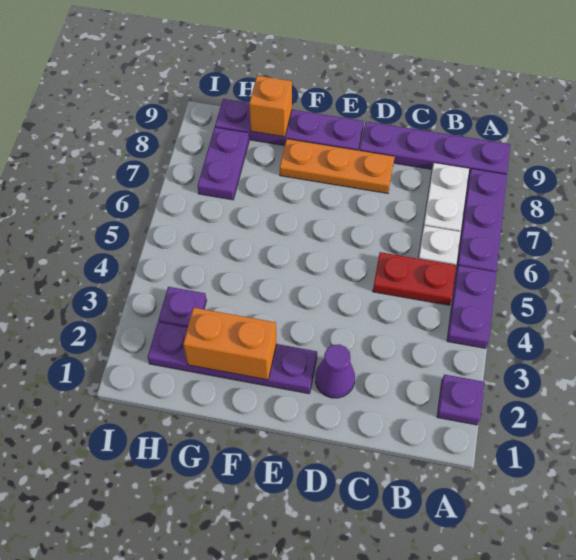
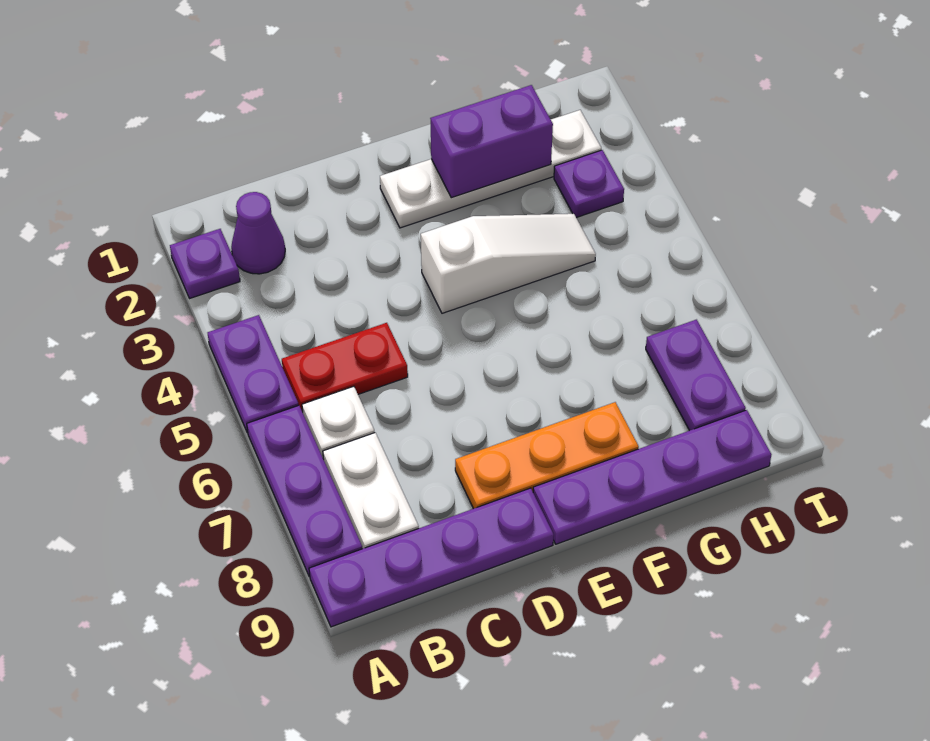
purple 1x1 cone [315,344,355,398] -> purple 1x1 cone moved to [231,192,285,274]
purple 1x4 plate [147,322,317,394] -> white 1x4 plate [380,110,601,228]
none -> white 1x3 slope [421,214,596,313]
orange 1x2 brick [183,308,276,380] -> purple 1x2 brick [430,85,553,198]
orange 1x1 brick [249,76,292,137] -> none

